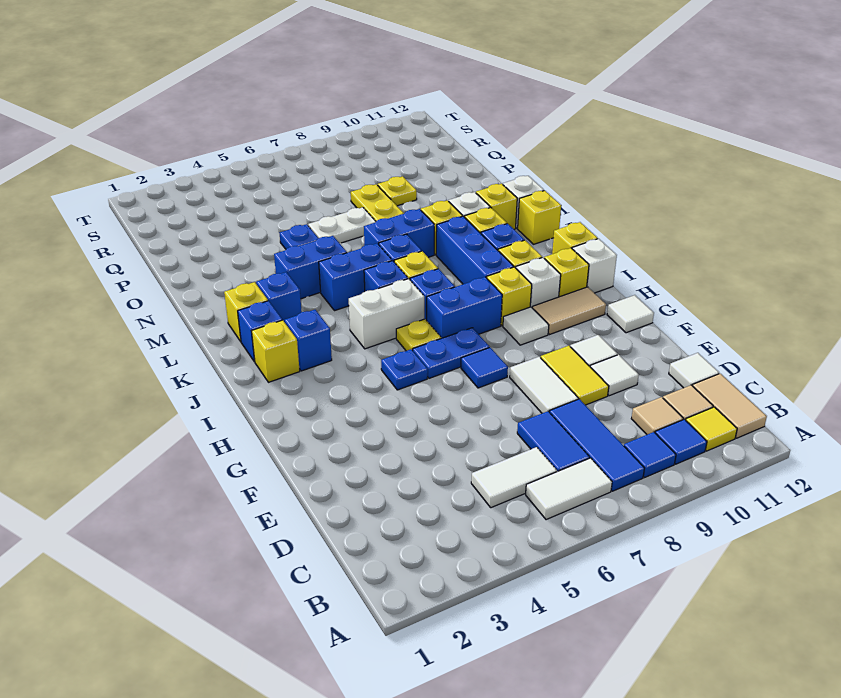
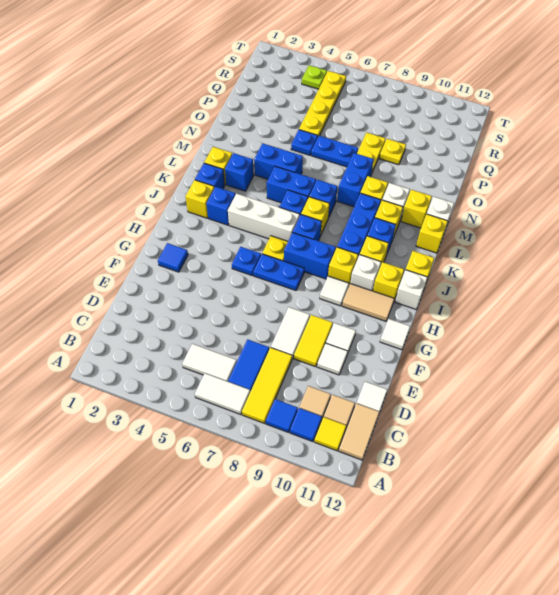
blue 1x3 tile [550,399,644,491] -> yellow 1x3 tile [242,348,292,423]
blue 1x1 tile [461,347,508,388] -> blue 1x1 tile moved to [158,243,188,272]
white 1x2 brick [349,279,424,349] -> white 1x3 brick [228,194,300,241]
blue 1x2 brick [364,209,434,257] -> blue 1x2 brick turned to [337,153,374,207]
white 1x2 plate [308,207,376,243] -> blue 1x2 plate [311,136,358,167]
none -> yellow 1x4 plate [299,71,346,136]
none -> lime 1x1 plate [302,65,327,89]

